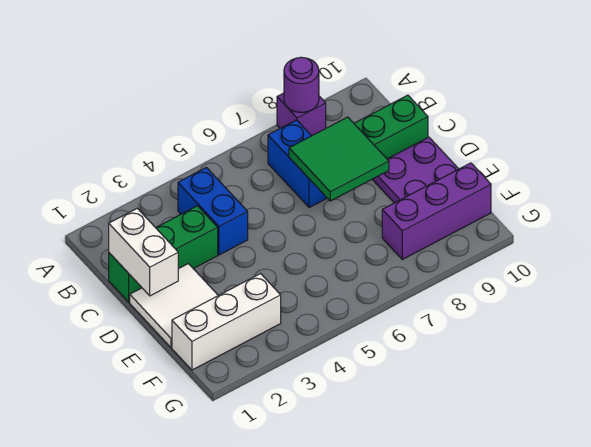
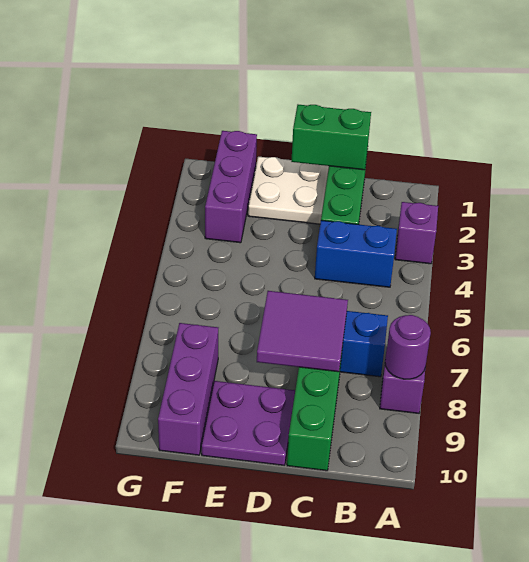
none -> purple 1x1 brick [395,202,438,264]
white 1x2 brick [109,208,178,296] -> green 1x2 brick [291,105,371,170]
green 2x2 tile [289,117,389,201] -> purple 2x2 tile [257,291,348,372]
white 2x2 tile [130,264,218,347] -> white 2x2 plate [248,157,329,224]
white 1x3 brick [172,274,281,370] -> purple 1x3 brick [205,131,257,243]

